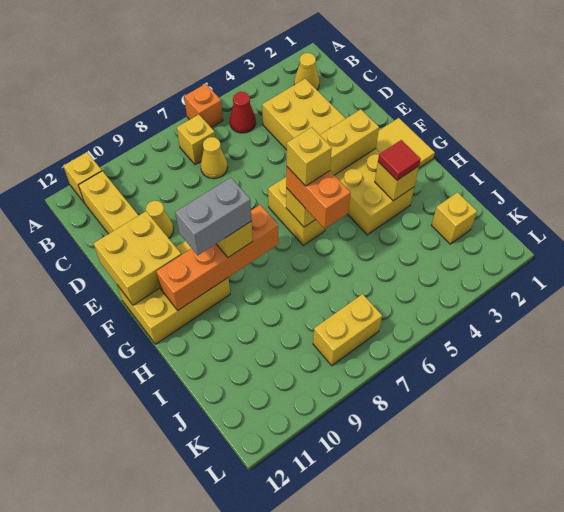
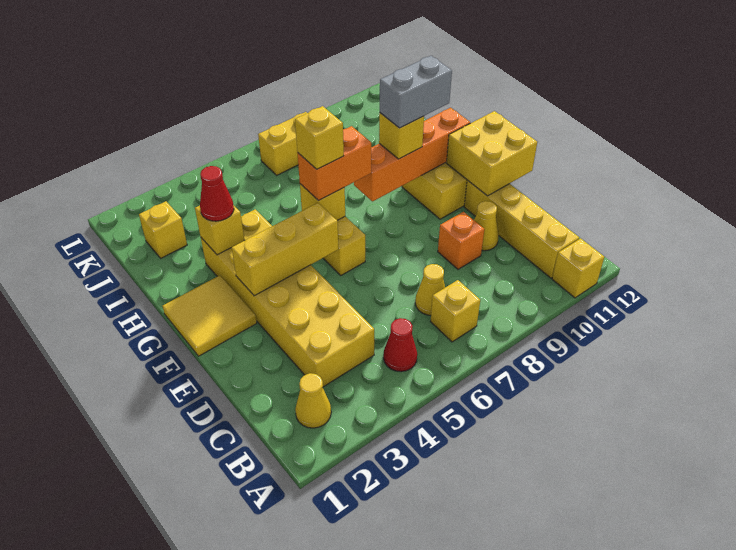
orange 1x1 brick [184,84,223,128] -> orange 1x1 brick moved to [438,212,484,269]
orange 1x2 brick [286,167,350,229] -> orange 1x2 brick turned to [297,126,371,201]
red 1x1 tile [378,140,421,180] -> red 1x1 cone [200,166,234,221]

